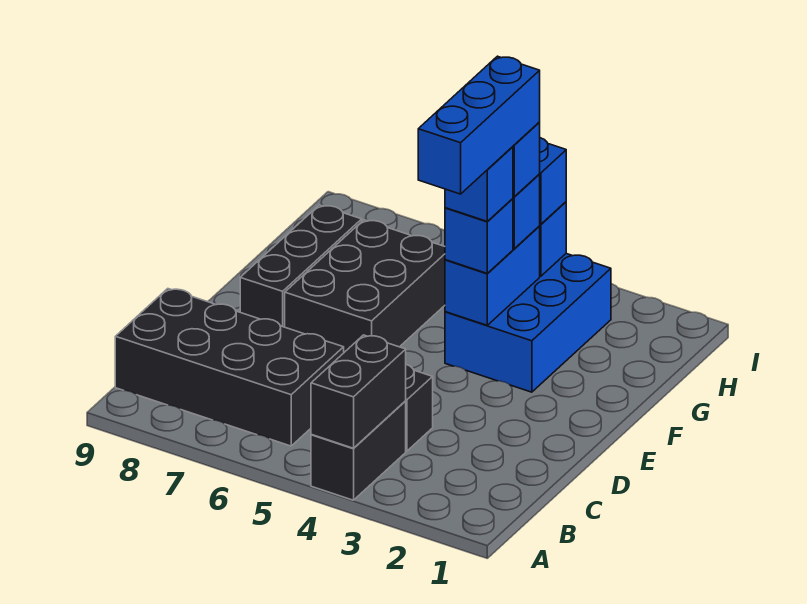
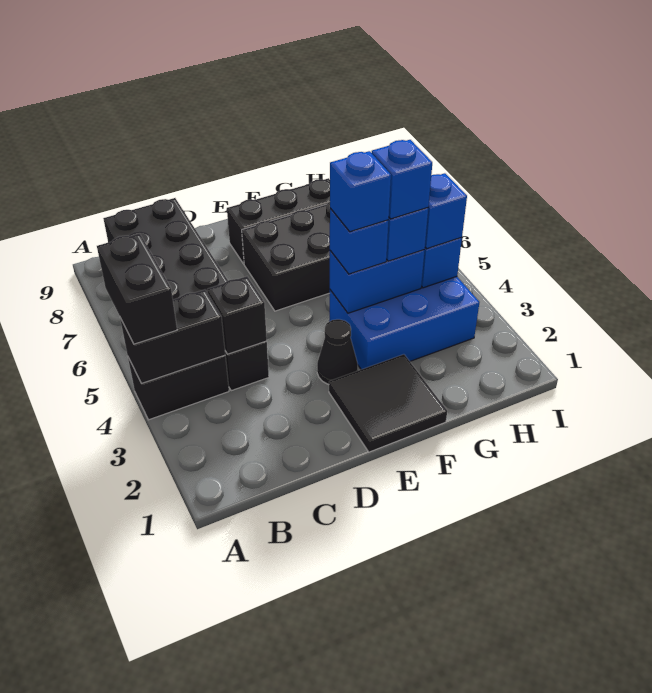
none -> black 1x2 brick [97,234,177,344]
none -> black 1x1 brick [207,276,267,354]
none -> black 2x2 tile [329,354,447,452]
none -> black 1x1 cone [317,319,358,385]
blue 1x3 brick [418,56,540,194] -> none

